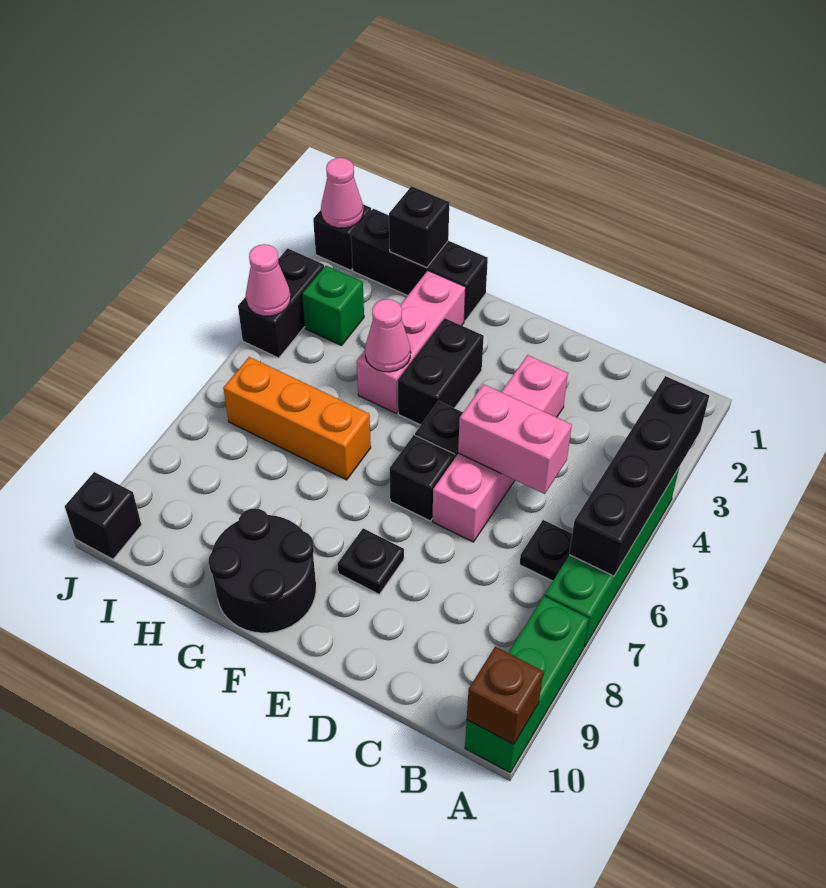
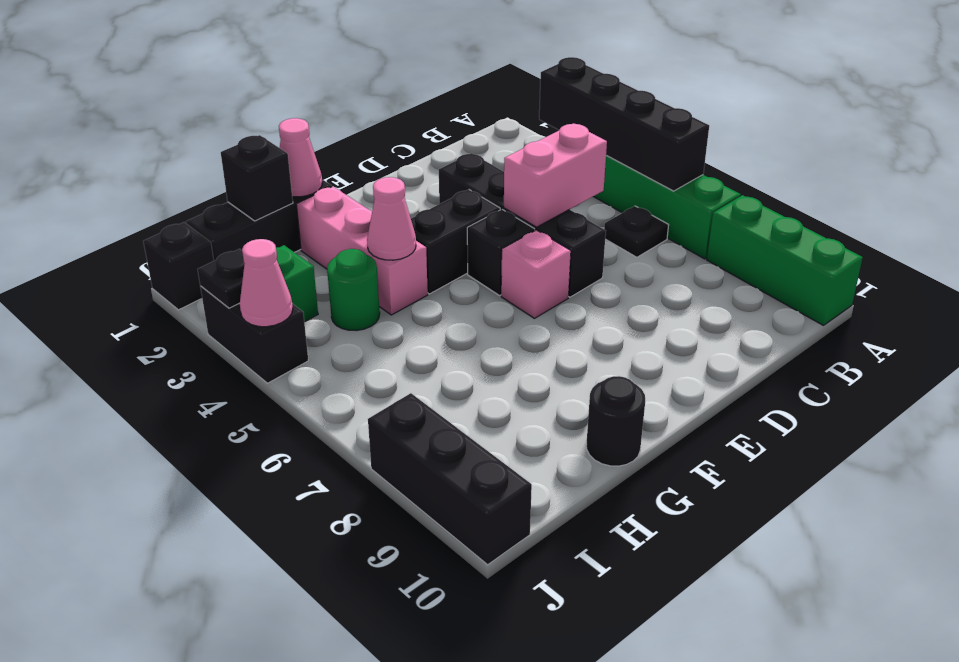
brown 1x1 brick [467,647,543,744] -> none
pink 1x4 brick [433,355,568,542] -> black 1x4 brick [439,153,606,297]
black 1x1 brick [390,435,455,521] -> pink 1x1 brick [501,230,571,318]
black 1x1 plate [338,528,404,594] -> black 1x1 plate moved to [198,249,245,308]
black 1x2 brick [398,318,484,425] -> black 1x2 brick turned to [411,189,500,294]
black 2x2 round brick [208,508,316,633] -> black 1x1 round brick [586,376,645,466]
orange 1x3 brick [223,357,371,480] -> none
none -> green 1x1 round brick [327,249,380,331]
pink 1x1 cone [321,158,363,228] -> pink 1x1 cone moved to [279,118,322,197]
black 1x1 brick [65,472,141,559] -> black 1x3 brick [368,393,532,565]

